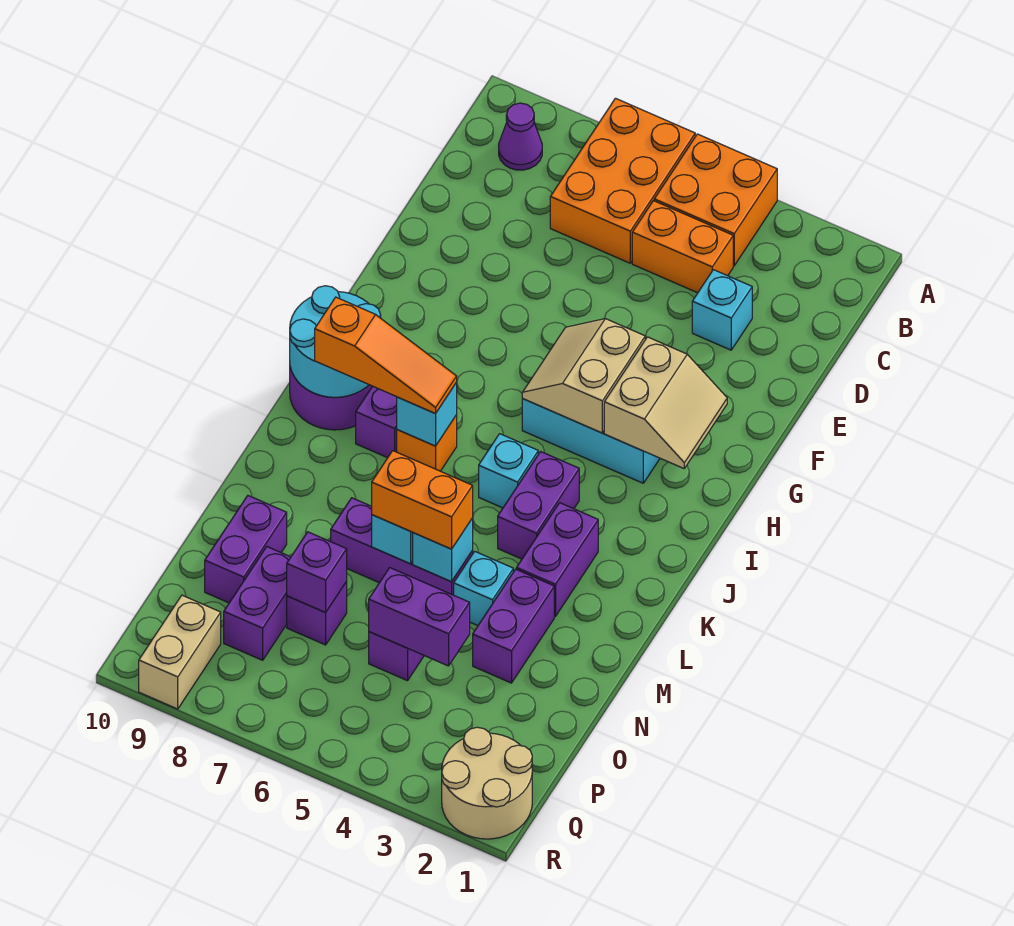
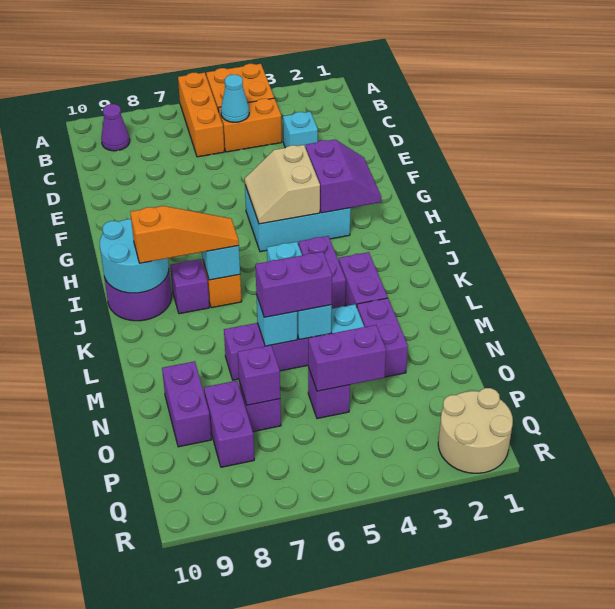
orange 2x3 brick [550,98,695,263] -> orange 1x3 brick [178,72,224,157]
none -> cyan 1x1 cone [221,75,249,122]
tan 2x2 slope [604,337,727,468] -> purple 2x2 slope [306,140,381,213]
orange 1x2 brick [372,451,473,549] -> purple 1x2 brick [255,252,332,317]
tan 1x2 brick [139,595,221,709] -> none

